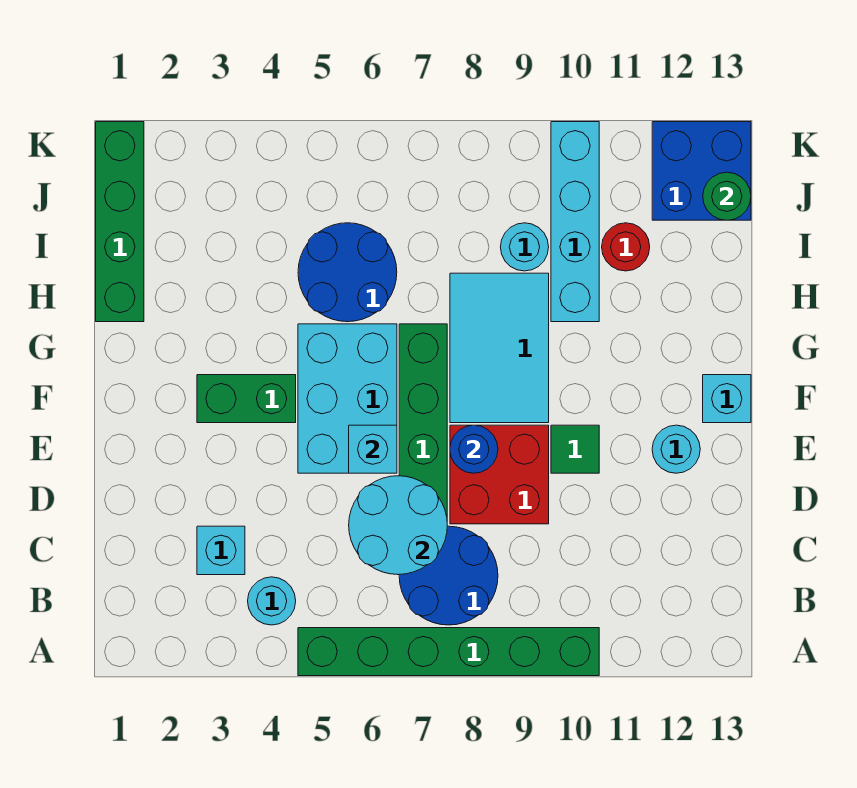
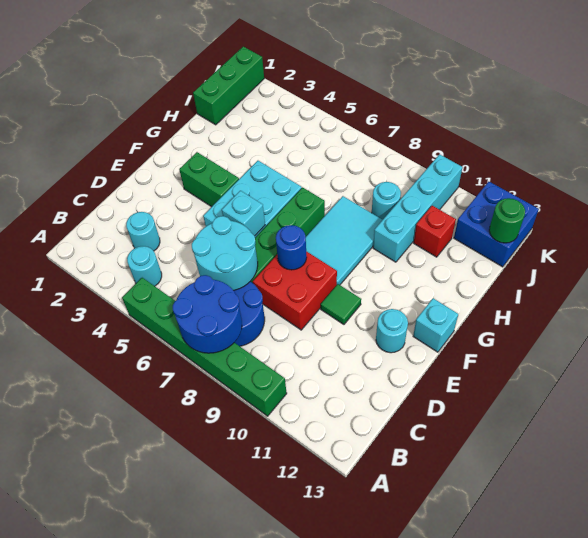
cyan 1x1 brick [197,526,245,575] -> cyan 1x1 round brick [126,212,160,251]
green 1x4 brick [96,122,144,322] -> green 1x3 brick [193,47,264,125]
blue 2x2 round brick [298,223,397,322] -> blue 2x2 round brick moved to [173,275,242,353]
red 1x1 round brick [602,223,650,271] -> red 1x1 brick [414,206,456,257]

